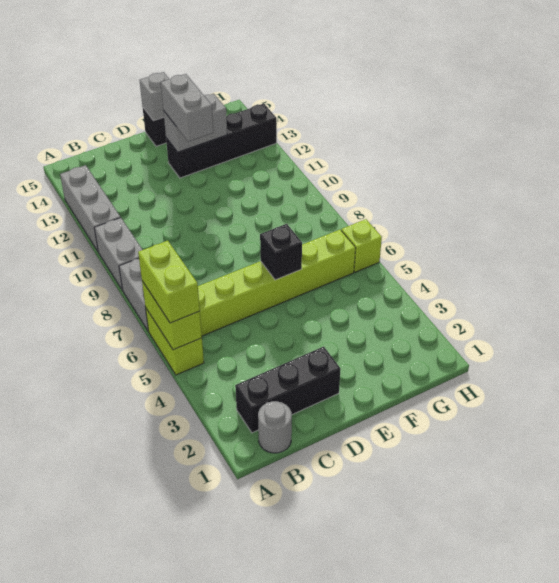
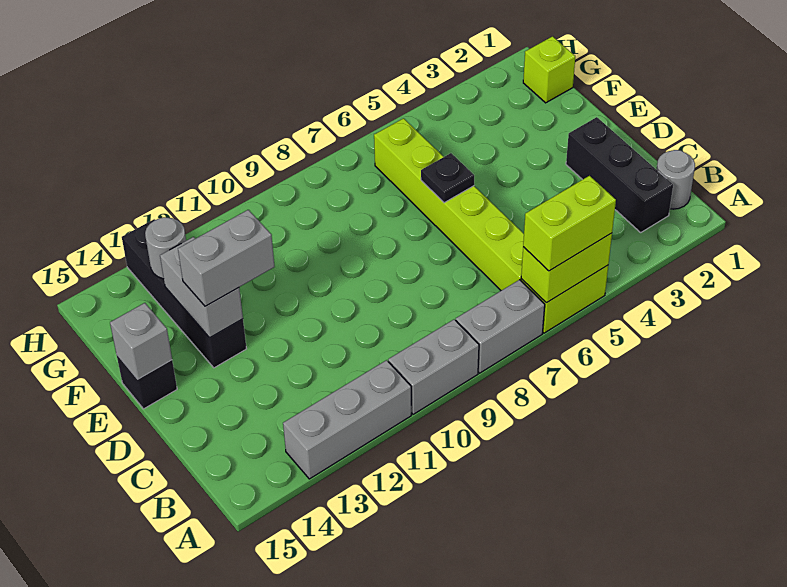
black 1x1 brick [260,224,302,280] -> black 1x1 plate [421,153,474,203]
none -> grey 1x1 round brick [145,217,186,279]
lime 1x1 brick [341,219,382,272] -> lime 1x1 brick moved to [523,36,575,103]

